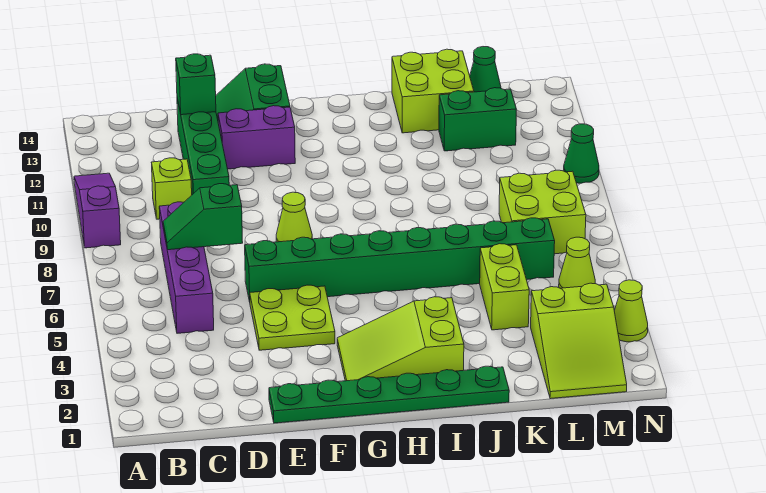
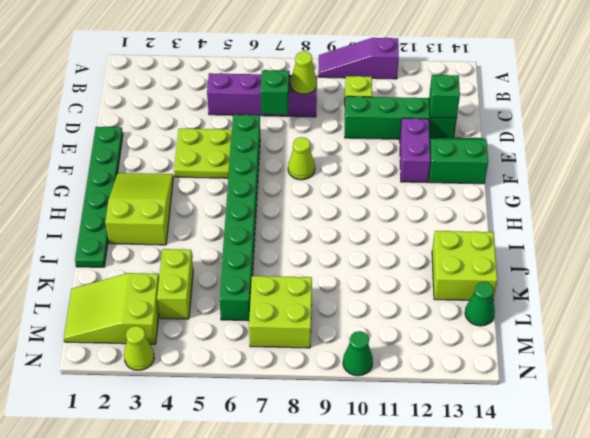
purple 1x3 slope [74,173,121,248] -> purple 1x3 slope turned to [318,37,399,79]
lime 1x2 brick [480,244,529,330] -> lime 1x2 brick turned to [157,249,193,319]
green 1x2 brick [439,88,517,151] -> none
lime 1x1 cone [559,237,595,288] -> lime 1x1 cone moved to [291,51,317,94]

